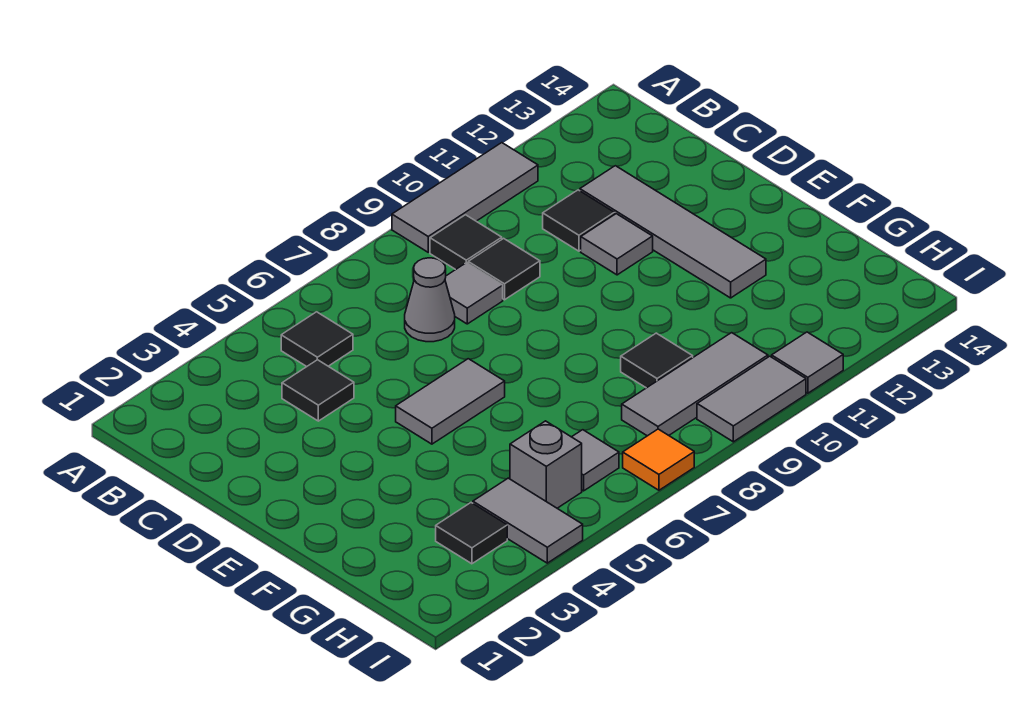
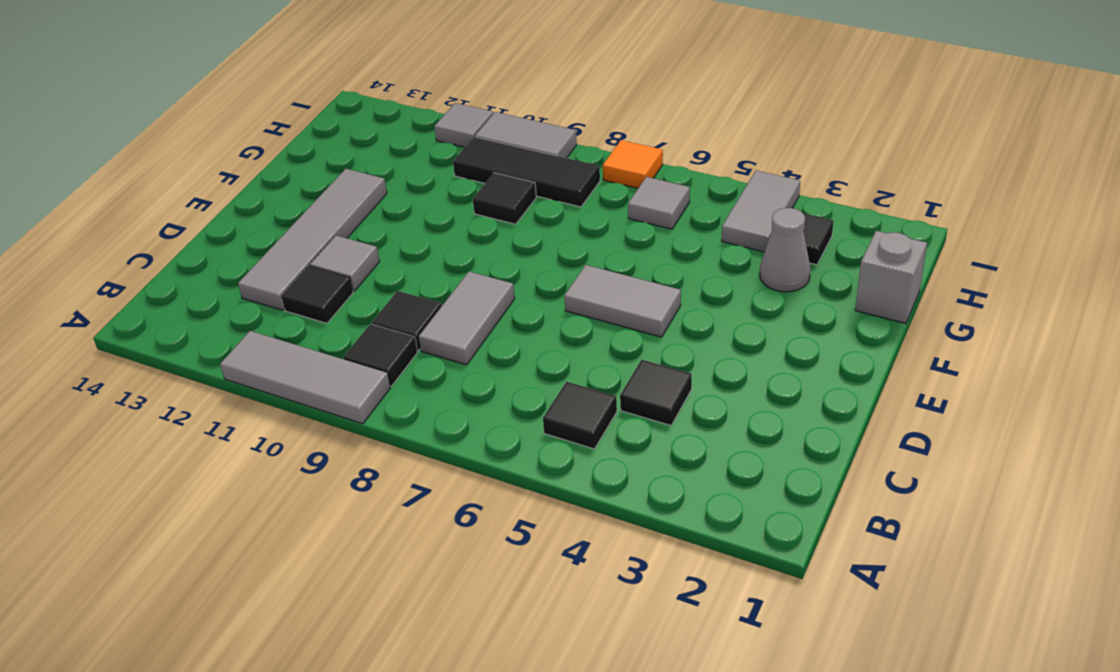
grey 1x1 cone [405,258,455,342] -> grey 1x1 cone moved to [760,208,811,292]
grey 1x1 tile [445,263,503,324] -> grey 1x2 tile [419,272,515,365]
grey 1x1 brick [510,421,582,508] -> grey 1x1 brick moved to [855,231,927,324]
grey 1x3 tile [622,333,768,436] -> black 1x3 tile [453,137,600,207]

